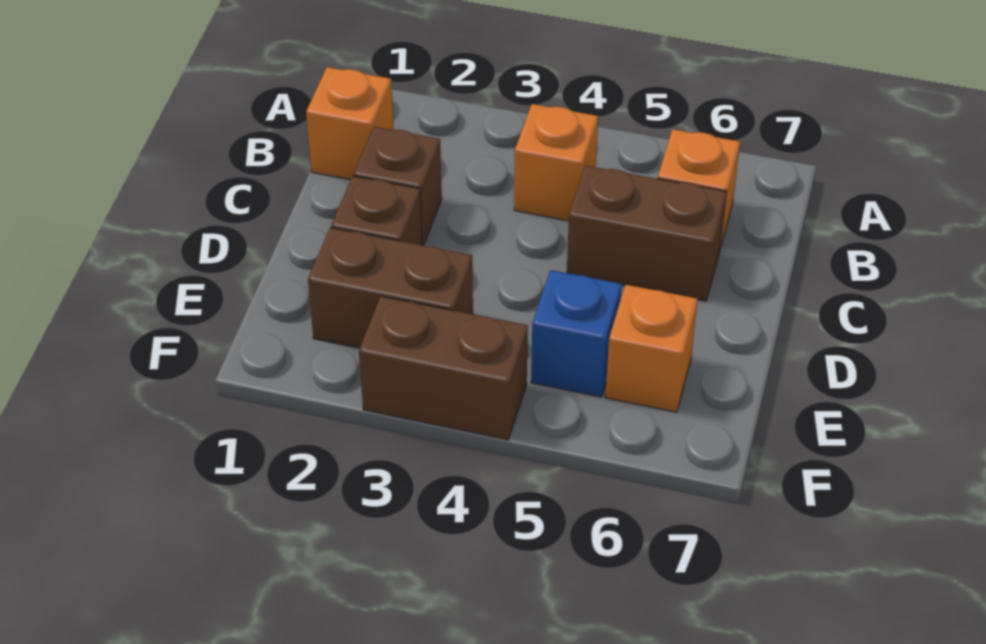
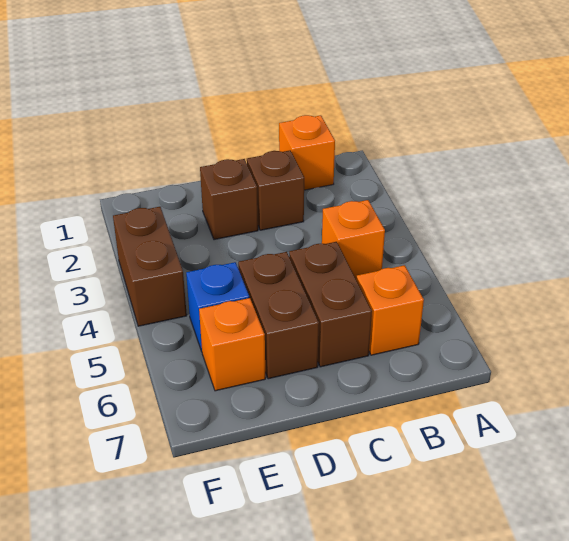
brown 1x2 brick [308,228,473,348] -> brown 1x2 brick moved to [238,252,319,379]

